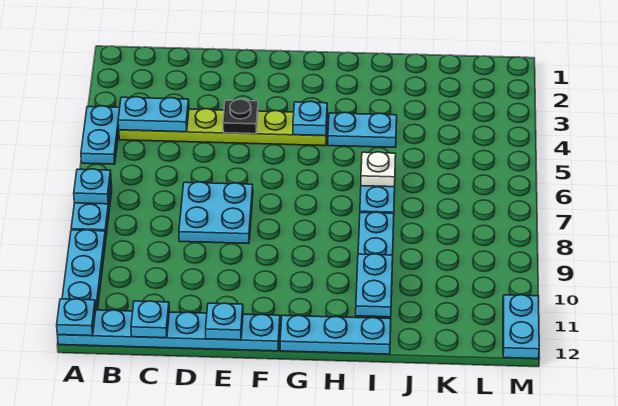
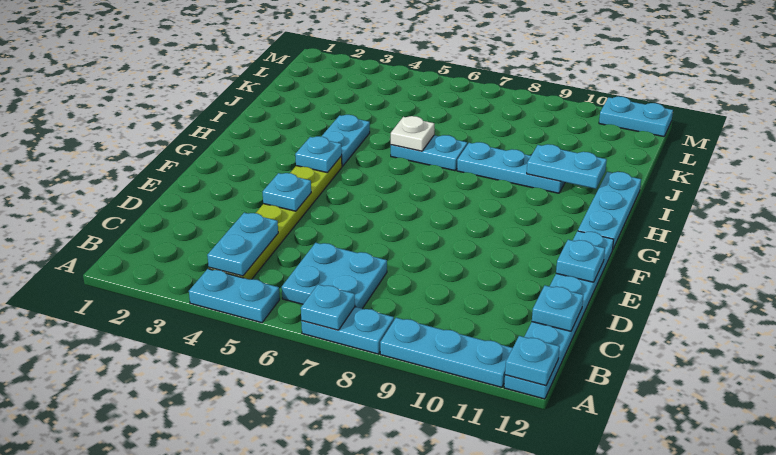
cyan 2x2 plate [179,182,253,244] -> cyan 2x2 plate moved to [282,243,387,309]
black 1x1 plate [223,99,258,134] -> cyan 1x1 plate [263,173,311,211]

